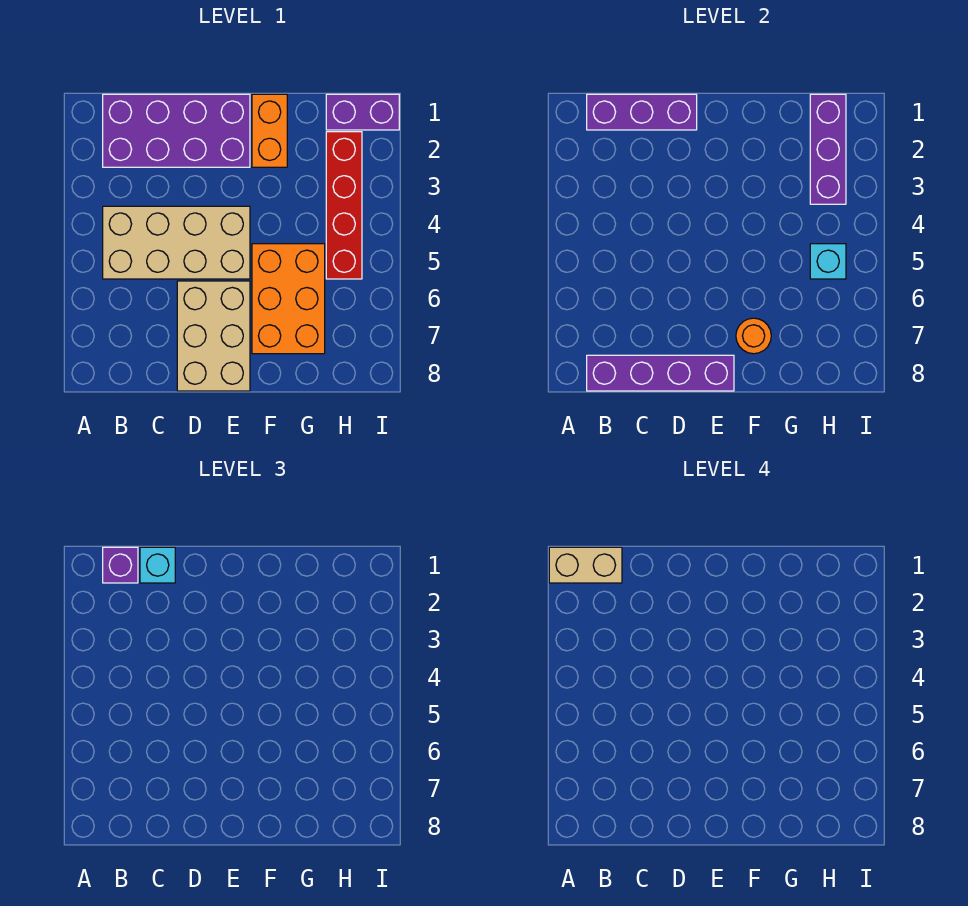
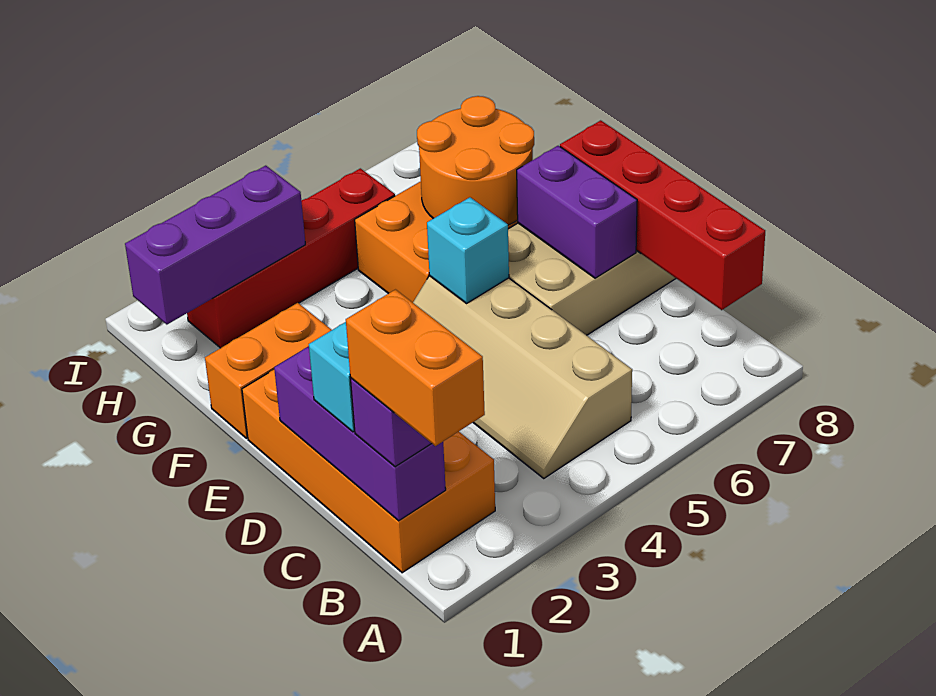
tan 1x2 brick [549,547,622,583] -> orange 1x2 brick [346,290,485,446]
purple 2x4 brick [103,94,250,167] -> orange 2x4 brick [242,370,495,573]
tan 2x4 brick [103,206,250,279] -> tan 2x4 slope [413,276,632,478]
purple 1x4 brick [587,355,734,391] -> red 1x4 brick [560,120,765,310]
orange 1x1 round brick [736,318,771,354] -> orange 2x2 round brick [417,96,534,225]
purple 1x2 brick [326,94,399,130] -> purple 1x2 brick moved to [517,146,637,278]
cyan 1x1 brick [810,244,846,279] -> cyan 1x1 brick moved to [427,197,509,303]

